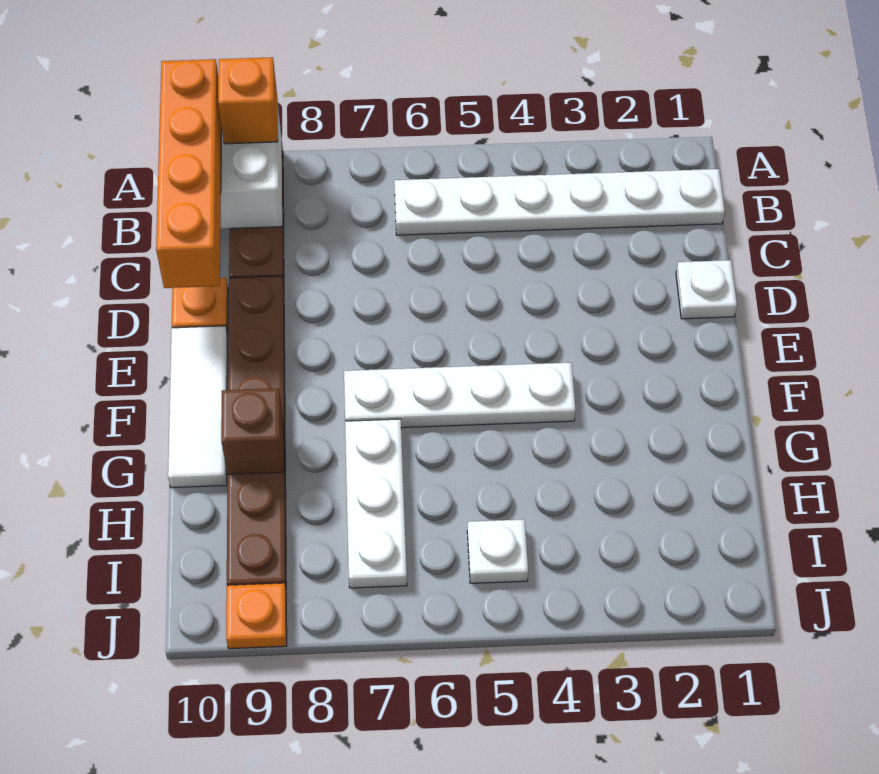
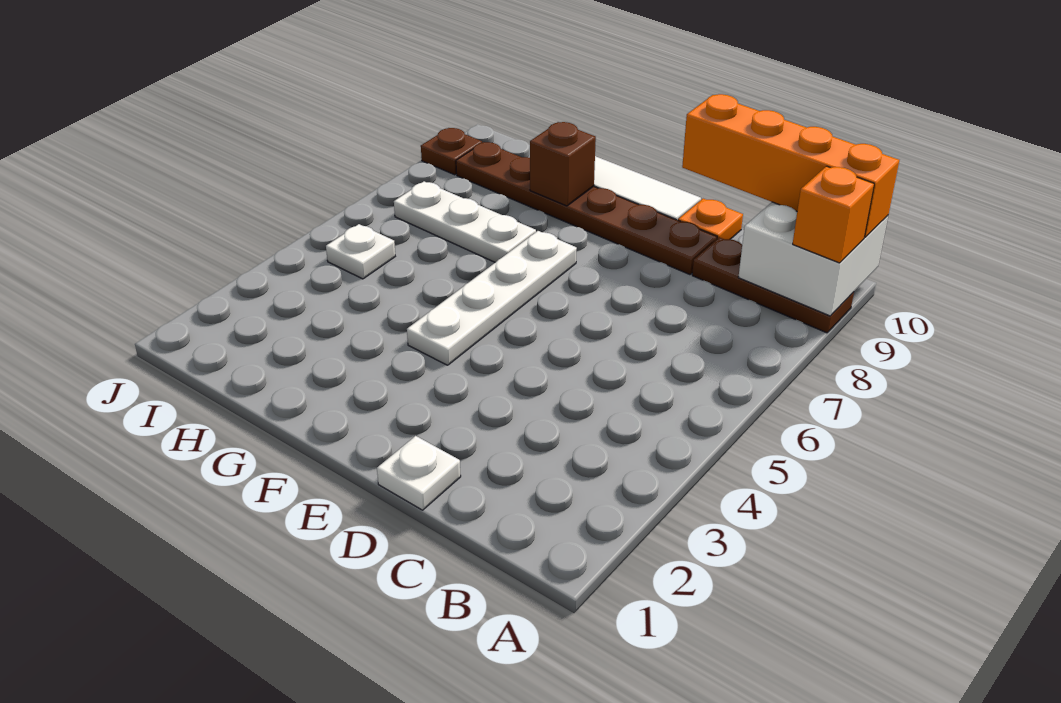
white 1x6 plate [394,169,725,235] -> none
orange 1x1 plate [226,583,287,649] -> brown 1x1 plate [421,128,482,175]

